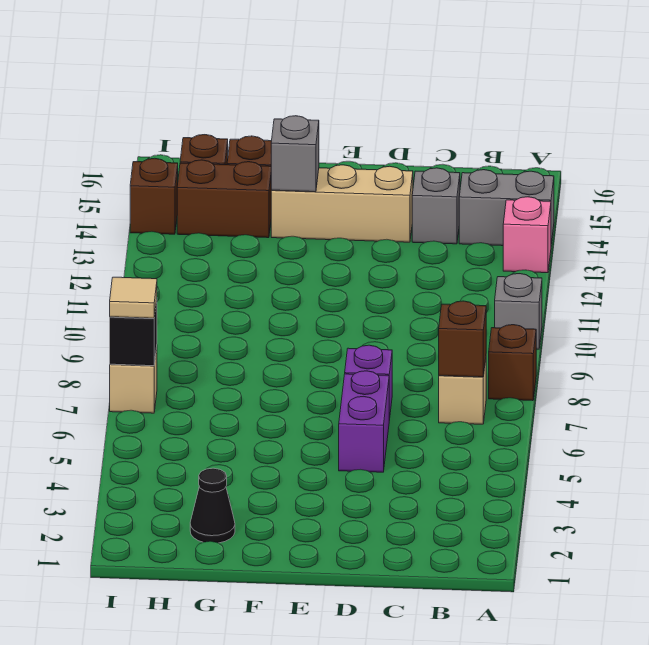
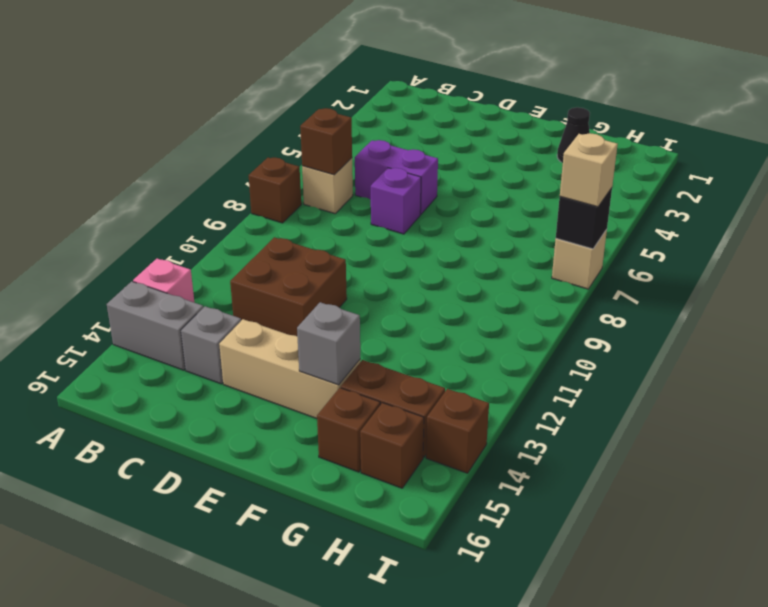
grey 1x1 brick [495,274,542,349] -> none
none -> brown 2x2 brick [230,237,347,336]
purple 1x2 brick [339,371,389,472] -> purple 1x2 brick turned to [355,140,438,214]
tan 1x1 tile [110,277,157,318] -> tan 1x1 brick [560,133,618,207]

